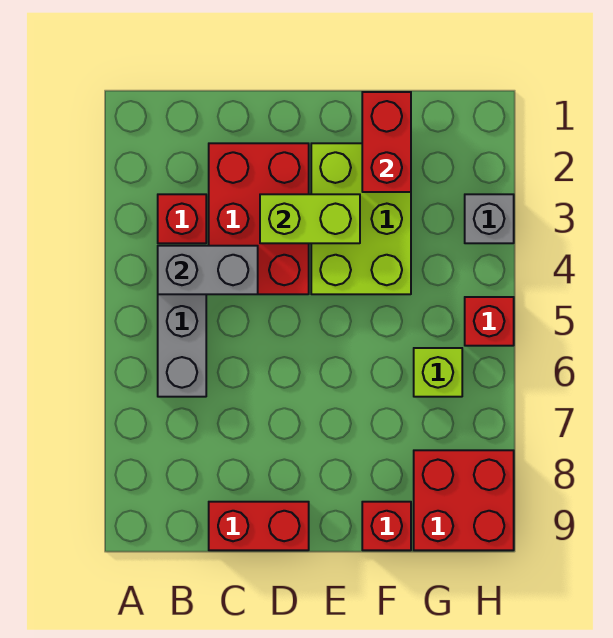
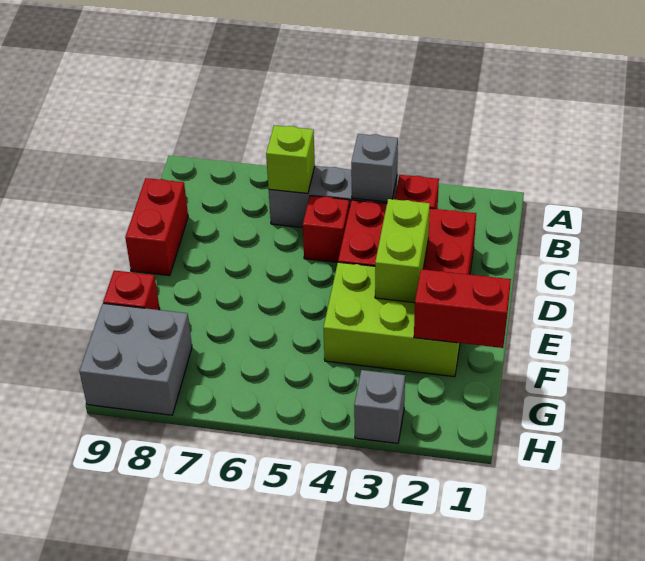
grey 1x2 brick [158,246,258,294] -> grey 1x1 brick [351,134,398,202]
lime 1x1 brick [414,348,462,397] -> lime 1x1 brick moved to [266,125,315,194]
red 2x2 brick [414,450,514,550] -> grey 2x2 brick [79,303,192,415]
red 1x1 brick [465,297,514,346] -> red 1x1 brick moved to [303,196,350,262]

